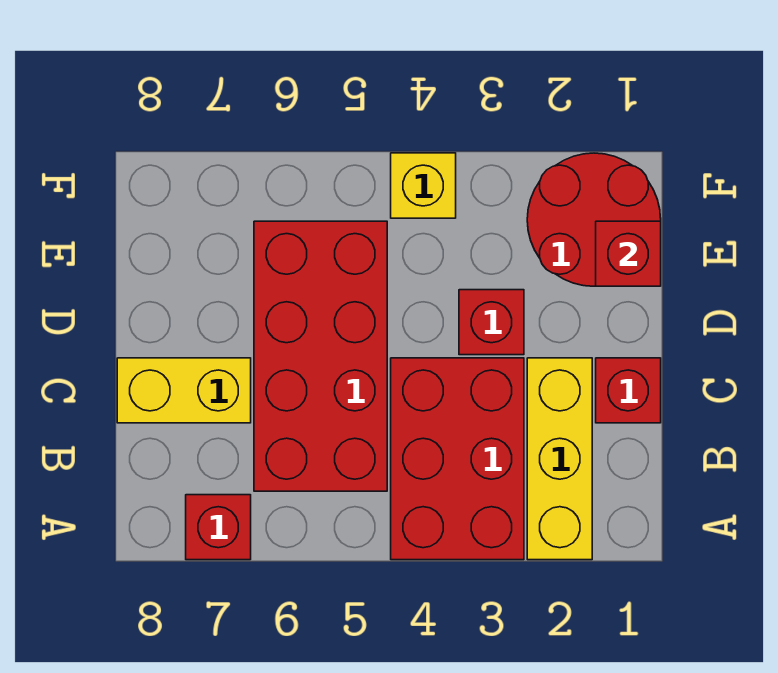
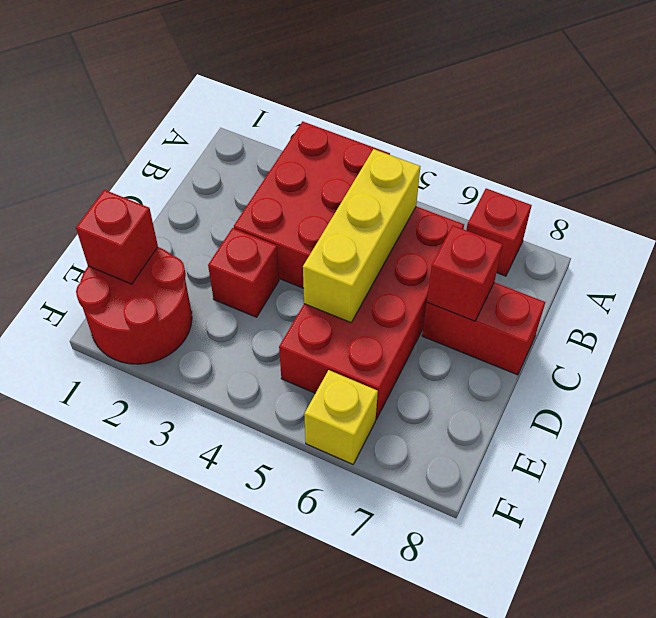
yellow 1x3 brick [527,358,592,560] -> yellow 1x3 brick moved to [303,149,420,323]
red 1x1 brick [596,358,661,423] -> red 1x1 brick moved to [427,226,503,321]
yellow 1x2 brick [117,358,251,423] -> red 1x2 brick [422,282,545,375]
yellow 1x1 brick [391,153,456,218] -> yellow 1x1 brick moved to [304,370,378,464]

